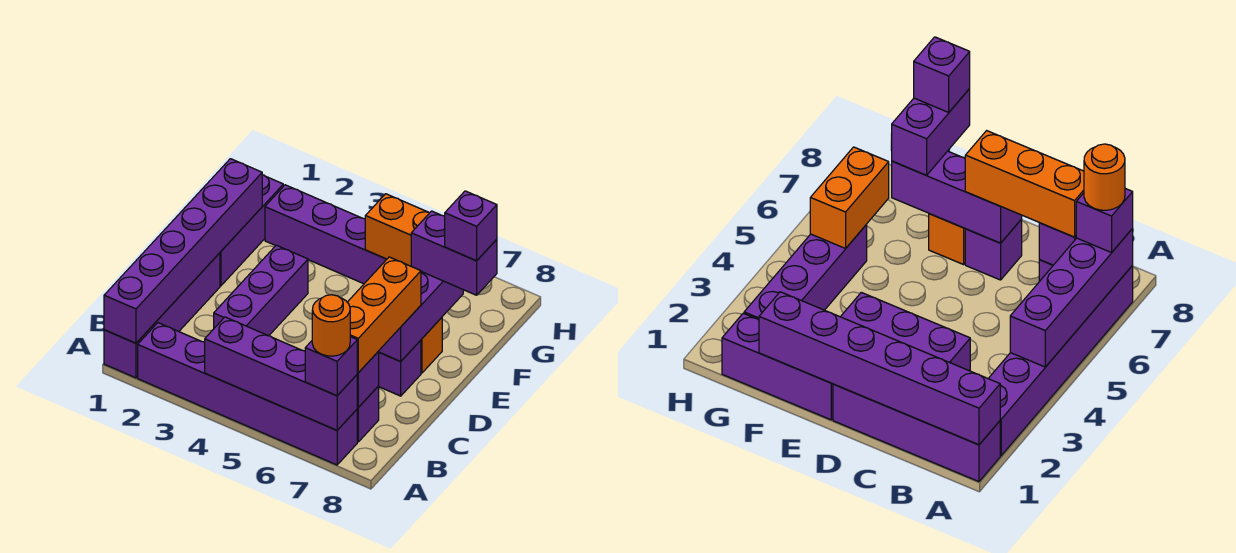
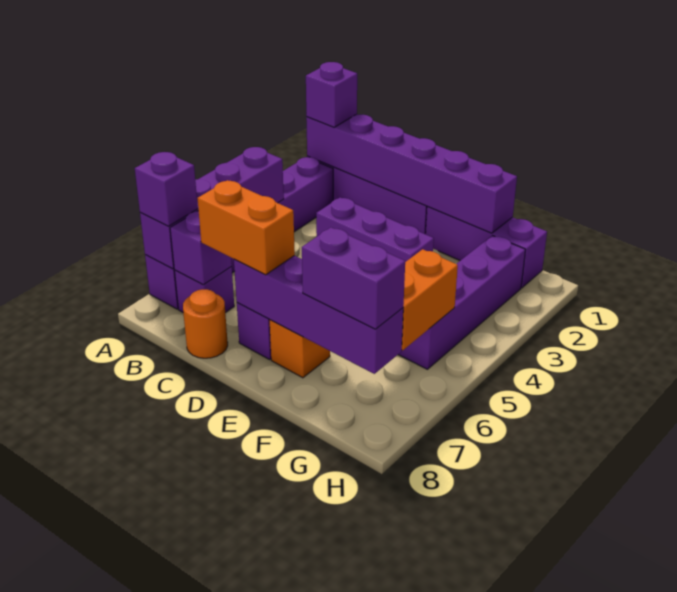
orange 1x1 round brick [312,295,350,356] -> orange 1x1 round brick moved to [183,289,228,358]
orange 1x3 brick [347,257,421,373] -> orange 1x2 brick [198,180,295,275]
purple 1x3 brick [378,272,463,361] -> purple 1x4 brick [234,256,403,374]
purple 1x2 brick [411,211,497,295] -> purple 1x2 brick turned to [302,227,405,329]
purple 1x1 brick [445,191,497,261] -> purple 1x1 brick moved to [306,62,357,127]

